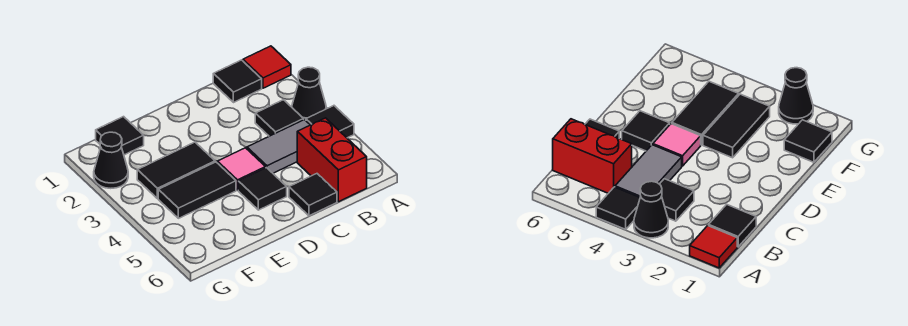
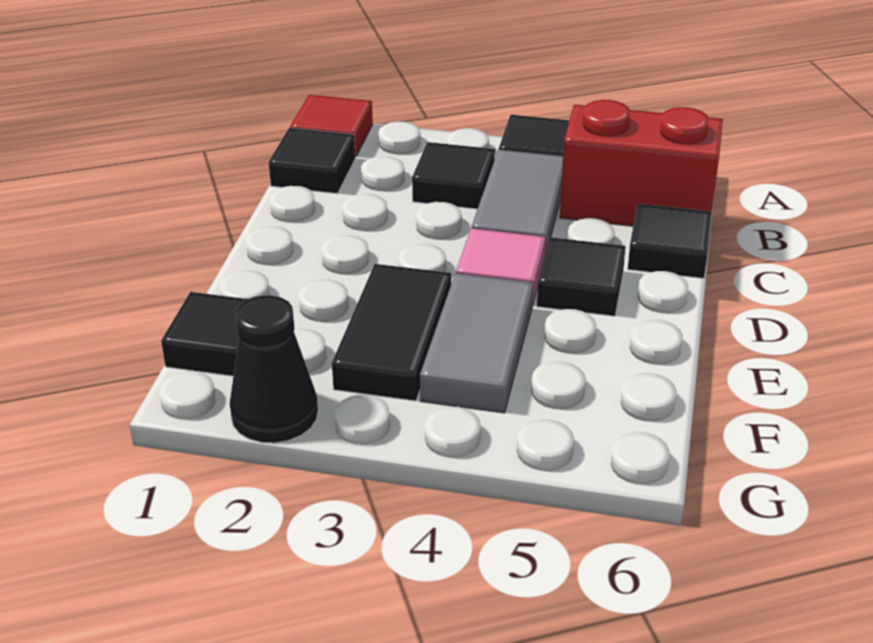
black 1x1 cone [292,67,326,120] -> none
black 1x2 tile [158,162,236,218] -> grey 1x2 tile [420,273,533,413]

